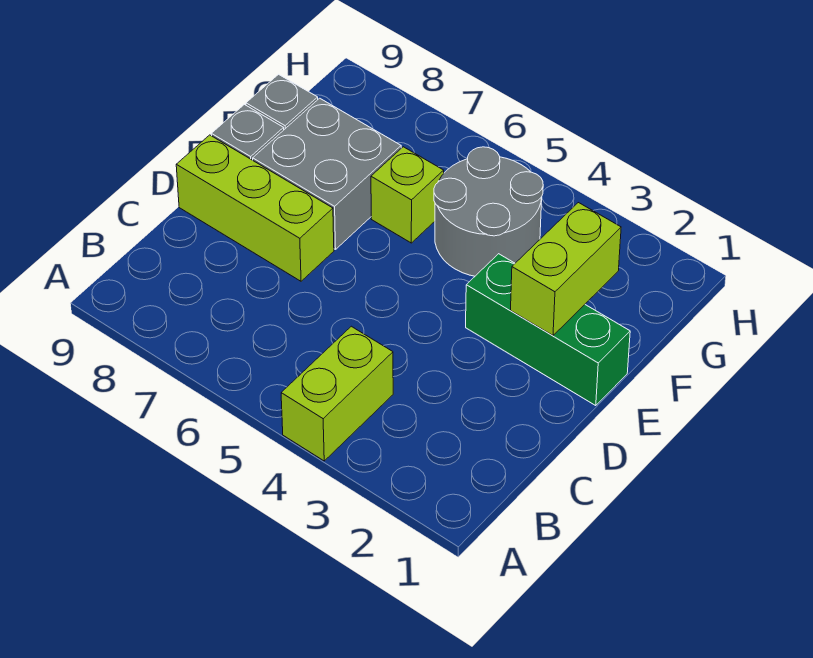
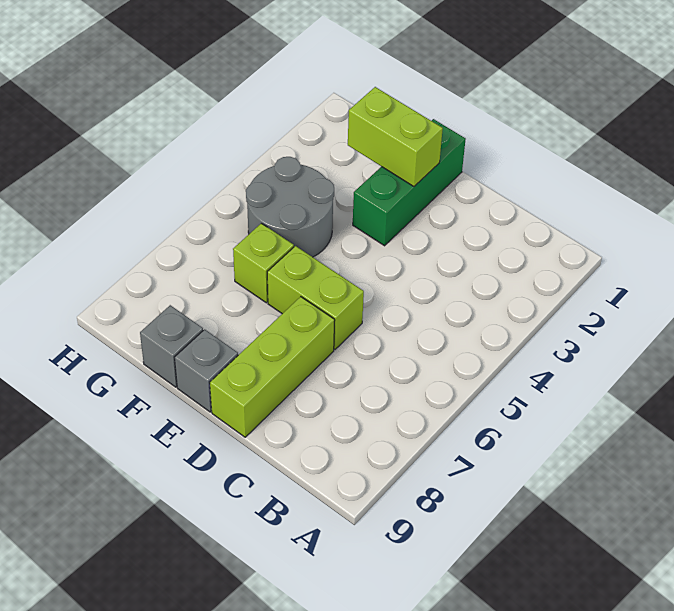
lime 1x2 brick [281,326,393,461] -> lime 1x2 brick moved to [267,246,364,349]
grey 2x2 brick [253,98,401,250] -> none

